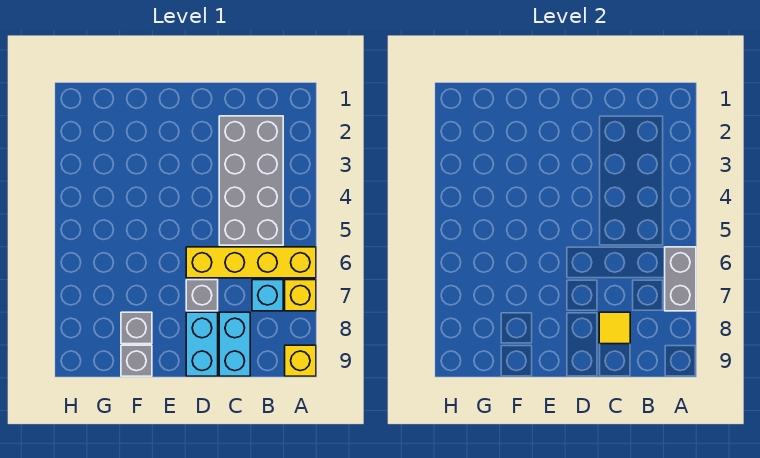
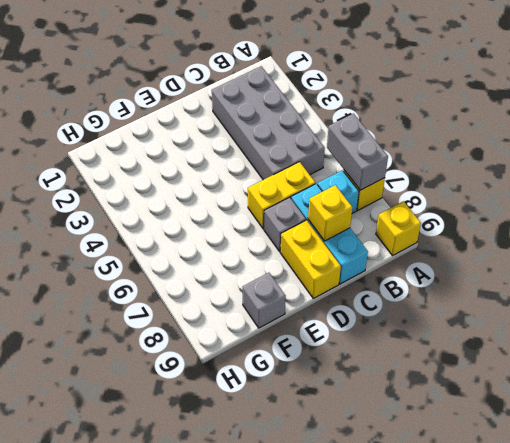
yellow 1x4 brick [186,247,316,278] -> yellow 1x2 brick [248,162,315,229]
cyan 1x2 brick [219,312,250,376] -> cyan 1x3 brick [291,184,368,284]
yellow 1x1 tile [599,312,630,344] -> yellow 1x1 brick [308,185,352,241]
cyan 1x2 brick [186,312,218,376] -> yellow 1x2 brick [280,220,341,298]
grey 1x1 brick [121,312,152,344] -> none

